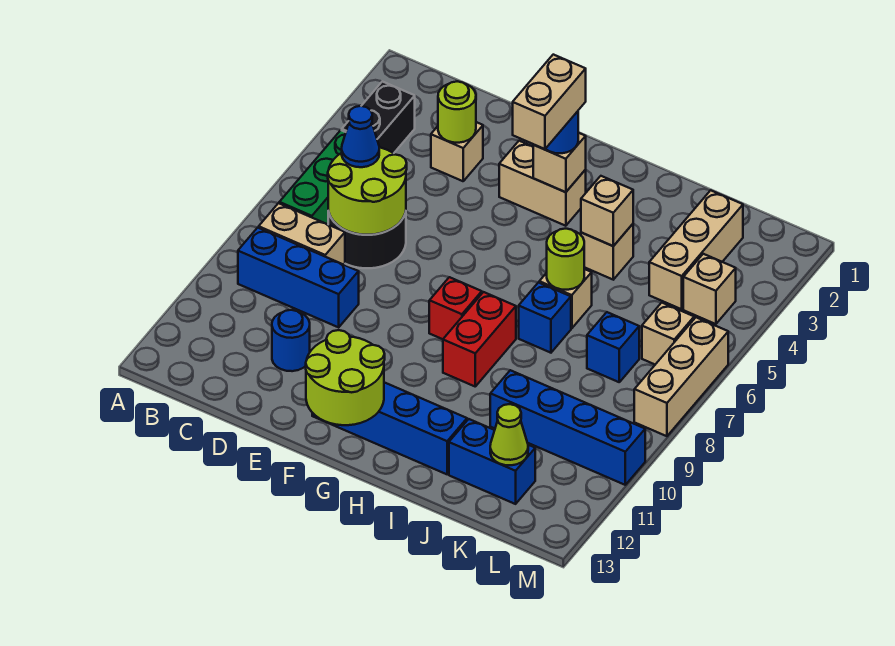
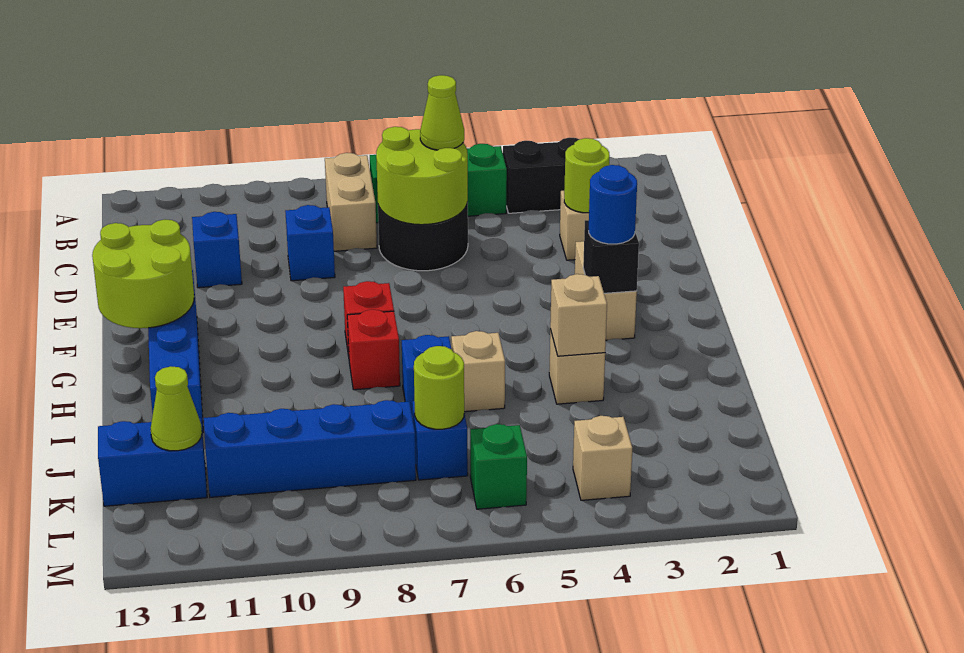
blue 1x3 brick [238,228,359,327] -> blue 1x1 brick [285,205,335,281]
blue 1x1 cone [342,106,379,167] -> lime 1x1 cone [420,75,464,150]
blue 1x1 round brick [272,310,310,371] -> blue 1x1 brick [192,212,242,288]
tan 1x1 brick [533,133,586,192] -> black 1x1 brick [583,220,639,293]
tan 1x2 brick [513,55,586,149] -> none
red 1x2 brick [443,292,516,386] -> red 1x1 brick [347,310,400,390]
lime 1x1 round brick [547,229,584,290] -> lime 1x1 round brick moved to [414,346,464,429]
blue 1x4 brick [490,370,645,485] -> blue 1x4 brick turned to [204,400,416,497]
blue 1x2 brick [449,419,535,504] -> blue 1x2 brick turned to [98,418,207,506]
tan 1x3 brick [649,190,743,309] -> none
tan 1x1 brick [642,303,694,364] -> green 1x1 brick [470,424,527,509]
tan 1x3 brick [634,317,728,436] -> none

